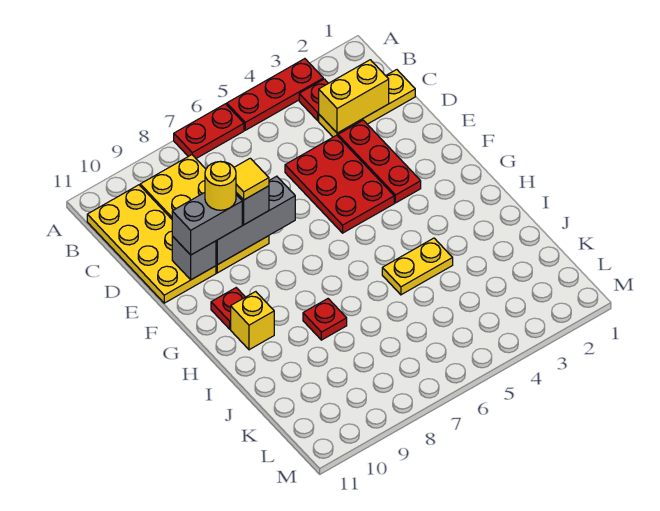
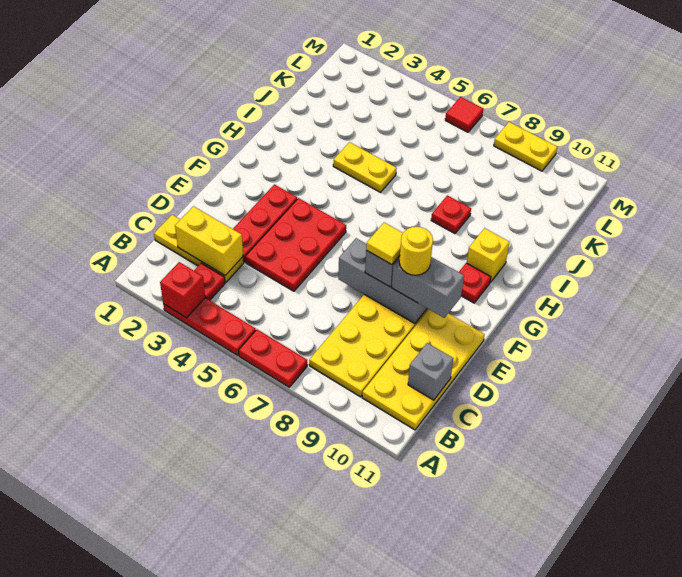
none -> red 1x1 brick [160,262,205,318]
grey 1x1 brick [172,236,216,280] -> grey 1x1 brick moved to [408,343,453,400]
none -> red 1x1 tile [445,97,483,132]
none -> yellow 1x2 plate [494,122,557,171]

